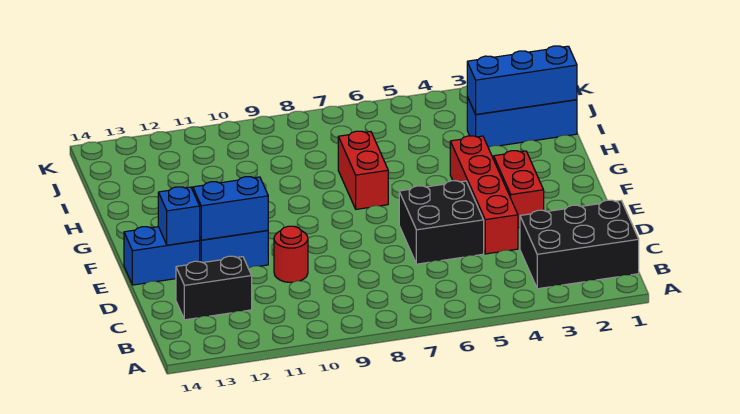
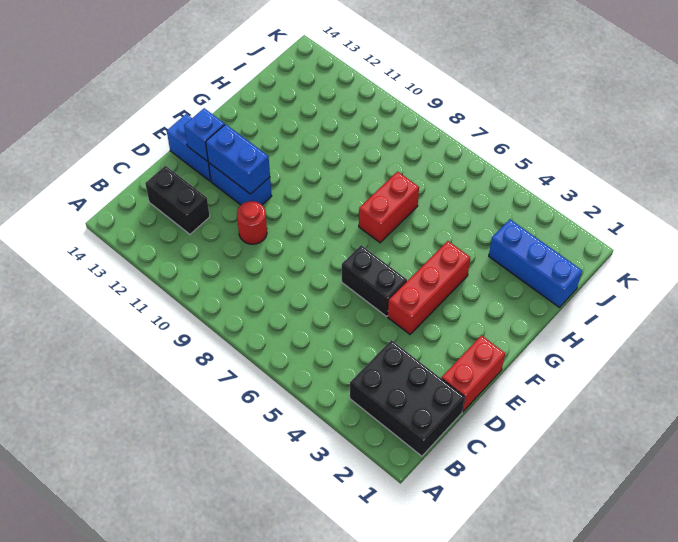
red 1x4 brick [450,136,518,254] -> red 1x3 brick [388,241,470,334]
black 2x2 brick [399,181,484,264] -> black 1x2 brick [342,245,407,316]
red 1x2 brick [494,151,544,228] -> red 1x2 brick moved to [441,335,505,412]
blue 1x3 brick [467,46,577,114] -> none

